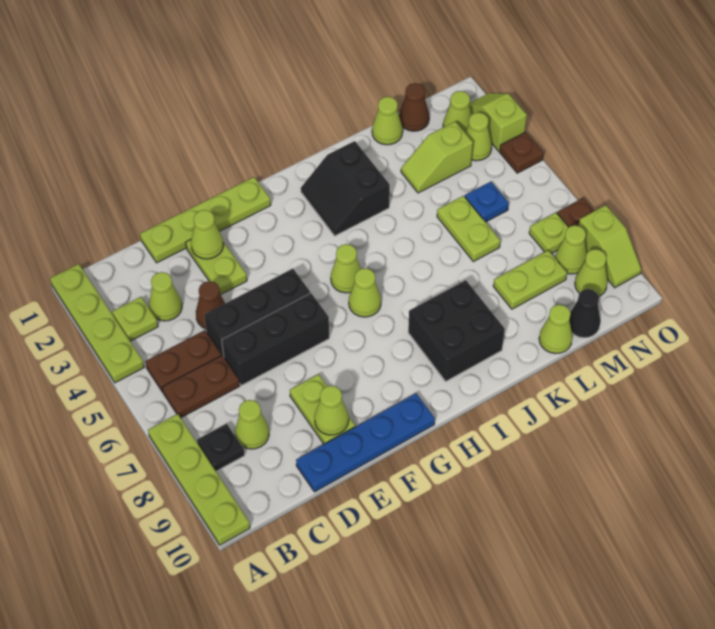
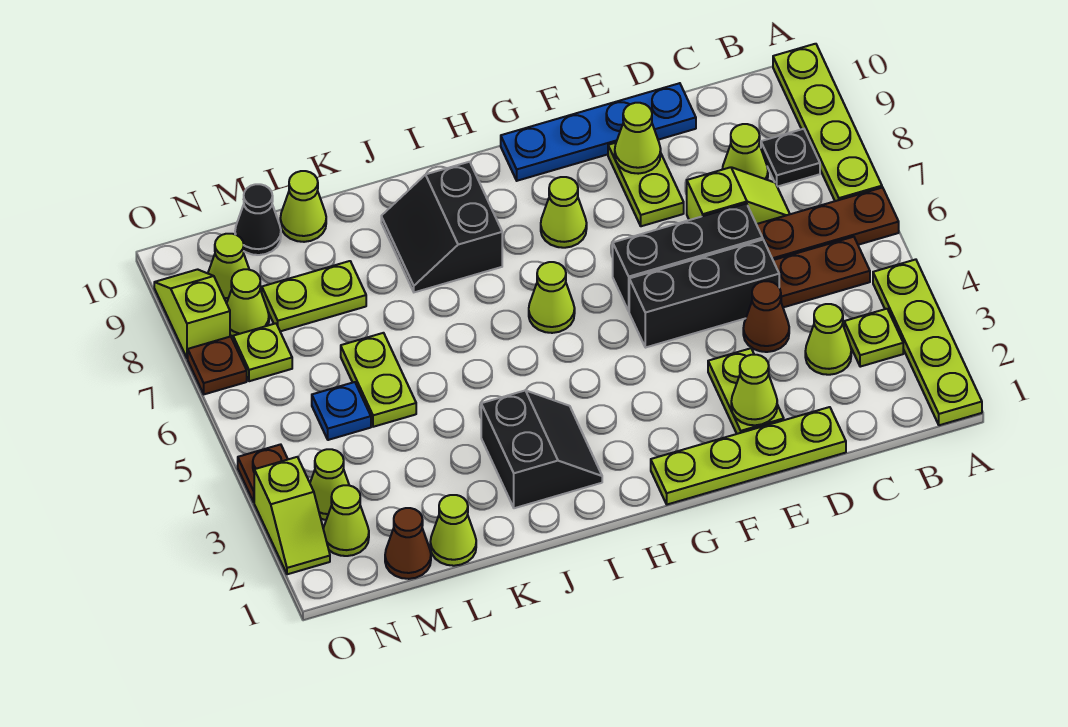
brown 1x2 plate [162,355,240,418] -> brown 1x3 plate [756,187,899,260]
lime 1x1 cone [331,244,361,293] -> lime 1x1 cone moved to [541,177,587,248]
black 2x2 brick [408,280,505,381] -> black 2x2 slope [381,162,502,292]
lime 1x2 slope [401,122,473,193] -> lime 1x2 slope moved to [687,167,790,224]

